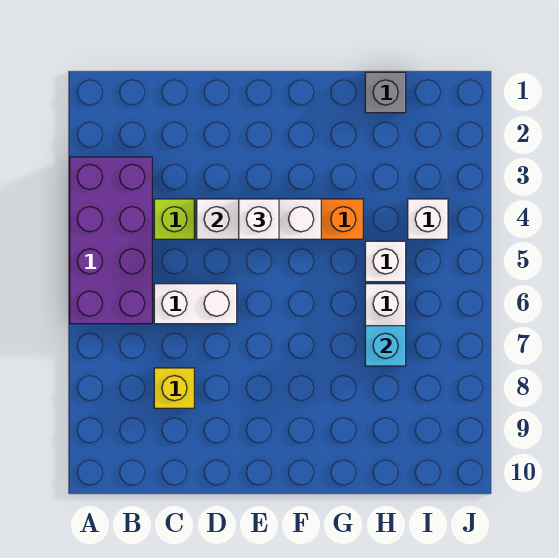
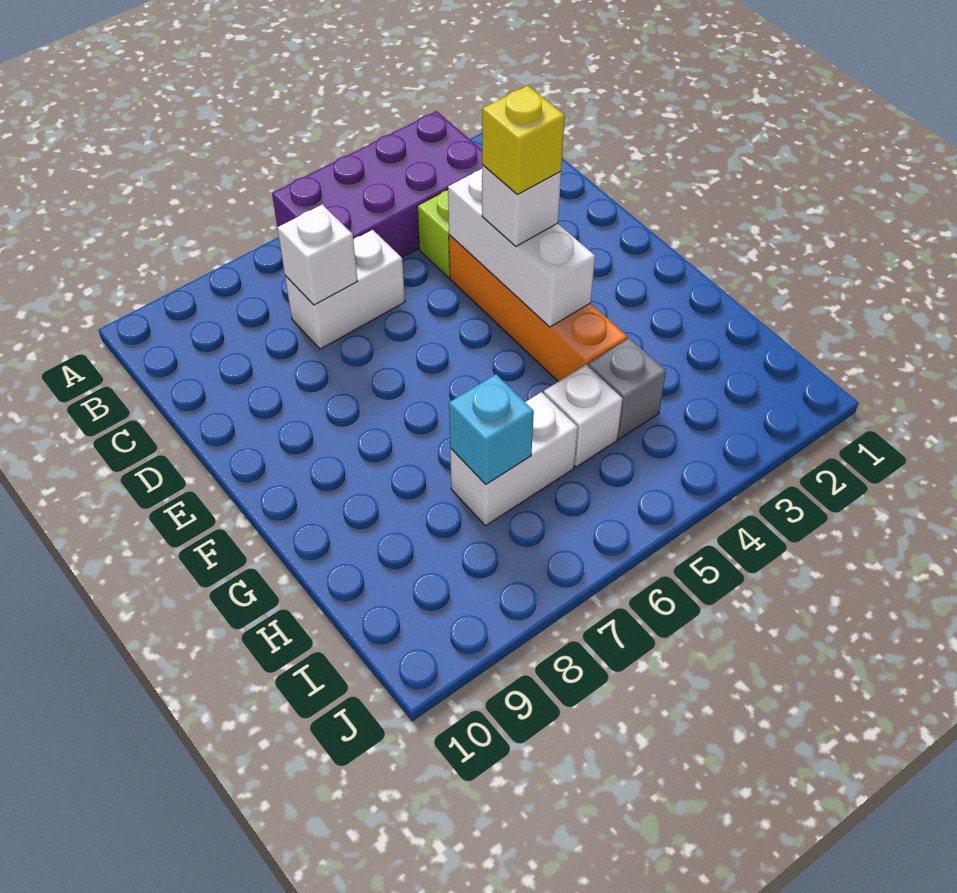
white 1x2 brick [154,284,237,324] -> white 1x2 brick turned to [285,229,405,349]
yellow 1x1 brick [154,368,194,408] -> yellow 1x1 brick moved to [482,86,565,195]
grey 1x1 brick [365,72,406,113] -> grey 1x1 brick moved to [588,338,666,439]
white 1x1 brick [408,199,448,239] -> white 1x1 brick moved to [277,204,357,305]

